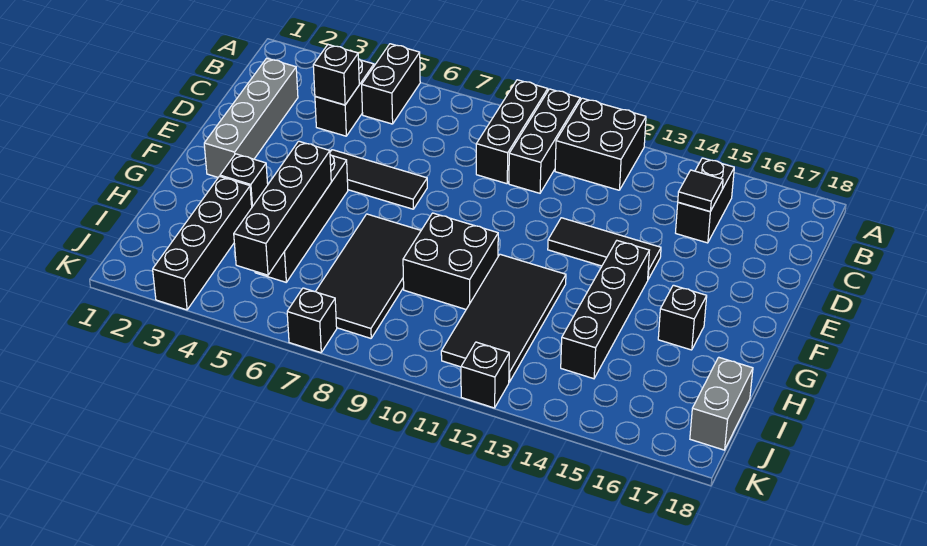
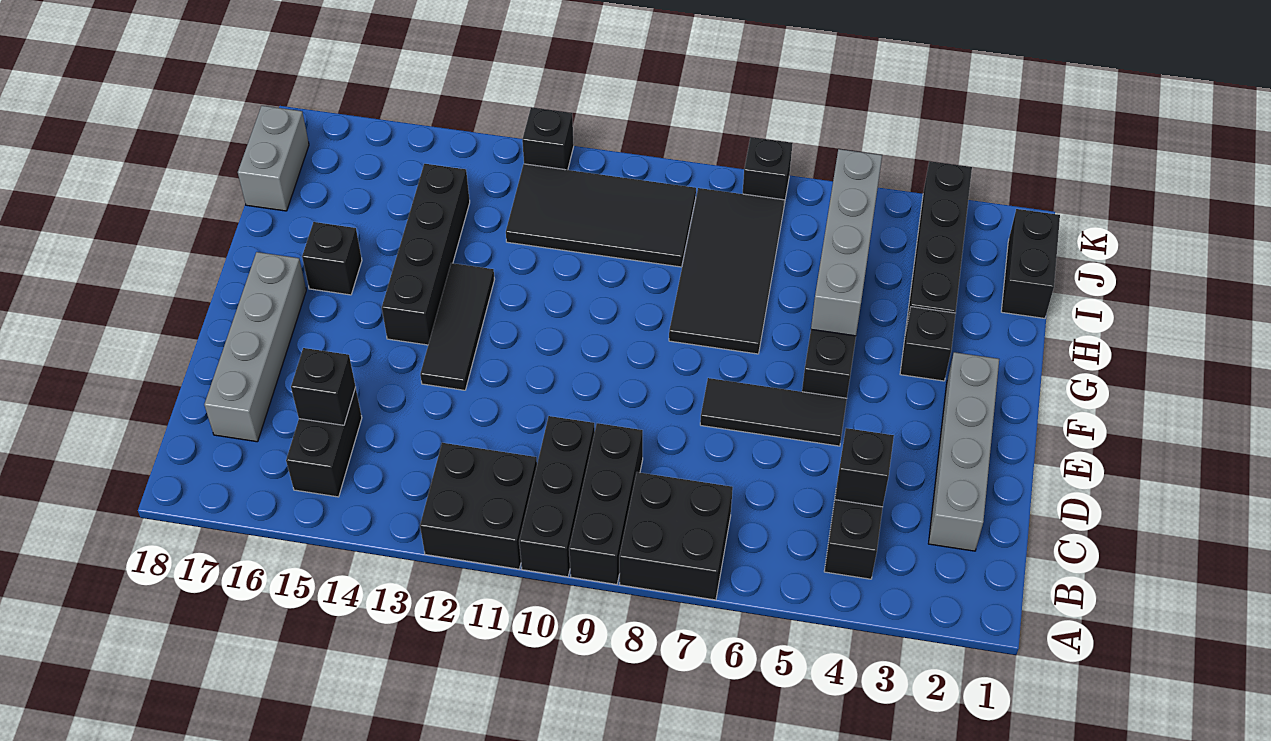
black 1x2 brick [362,44,420,124] -> black 1x2 brick moved to [1001,209,1060,318]
black 1x1 tile [678,170,723,211] -> black 1x1 brick [291,348,356,425]
none -> grey 1x4 brick [204,252,306,442]
black 1x3 tile [548,218,661,279] -> black 1x3 tile turned to [420,263,495,390]
black 1x4 brick [234,141,331,275] -> grey 1x4 brick [811,149,882,336]
black 2x2 brick [403,213,498,309] -> black 2x2 brick moved to [619,472,733,600]
black 2x4 tile [441,254,566,382] -> black 2x4 tile turned to [506,164,696,267]

